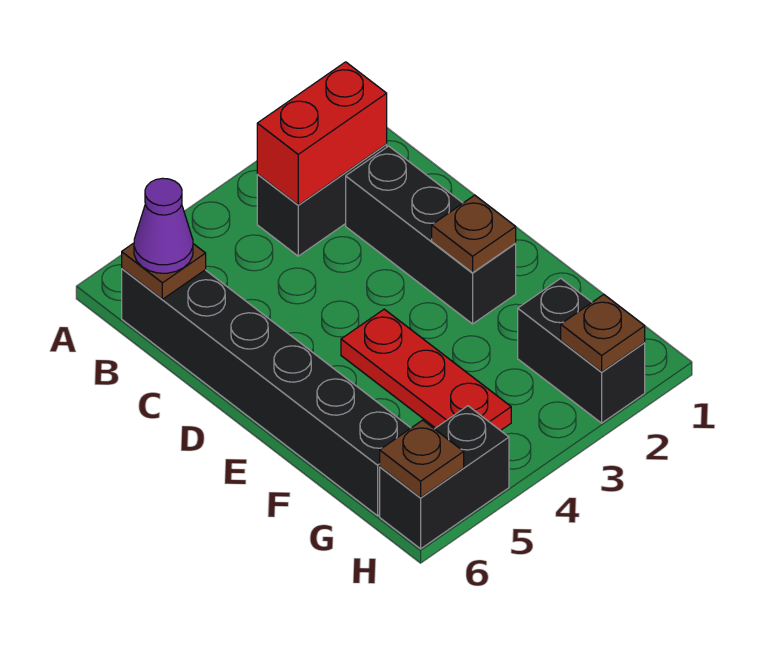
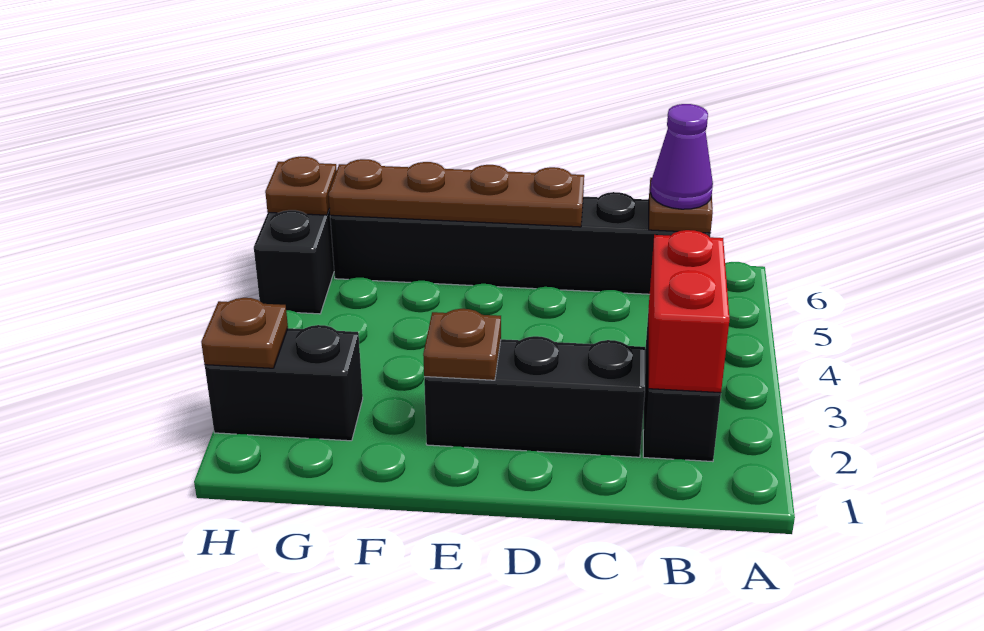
none -> brown 1x4 plate [329,159,584,227]
red 1x3 plate [341,309,511,431] -> none

